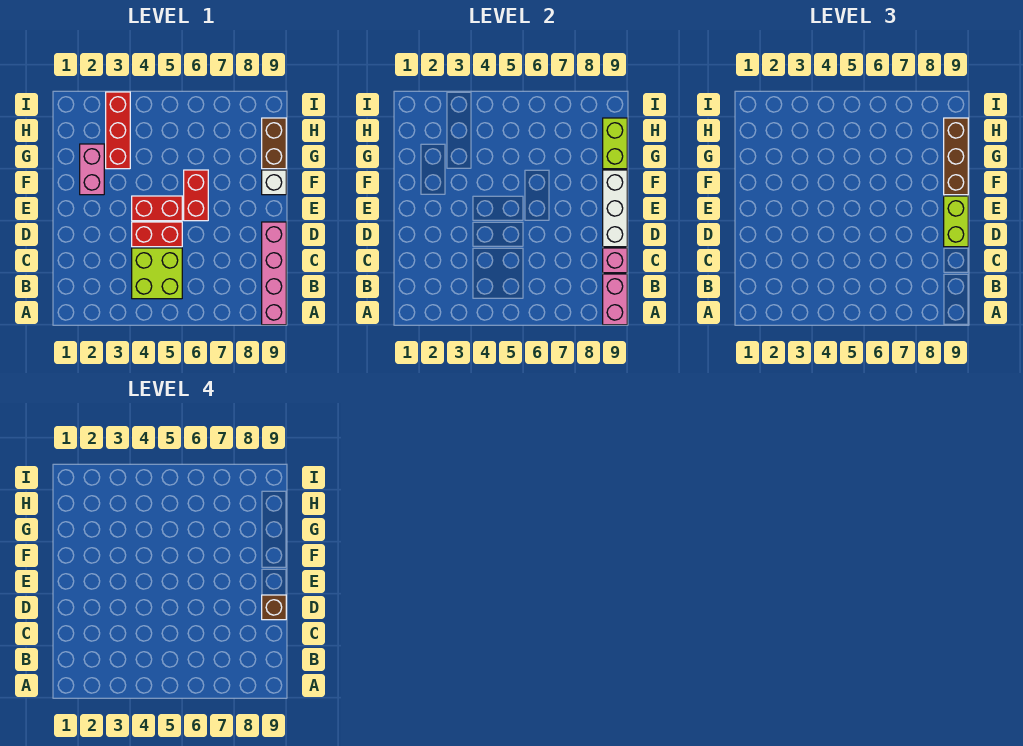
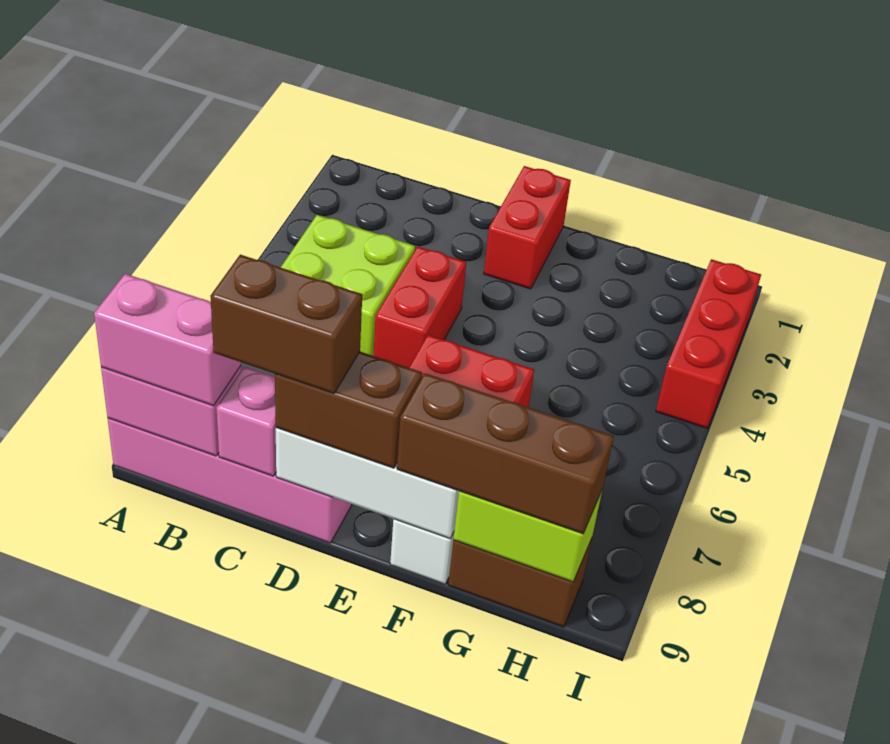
lime 1x2 brick [944,196,968,247] -> brown 1x2 brick [275,352,422,468]
brown 1x1 brick [262,595,286,620] -> brown 1x2 brick [211,255,362,394]
red 1x2 brick [132,196,182,221] -> red 1x2 brick moved to [484,166,571,289]
pink 1x2 brick [80,144,104,195] -> pink 1x2 brick moved to [94,274,241,406]
red 1x3 brick [106,92,130,169] -> red 1x3 brick turned to [656,259,761,428]

